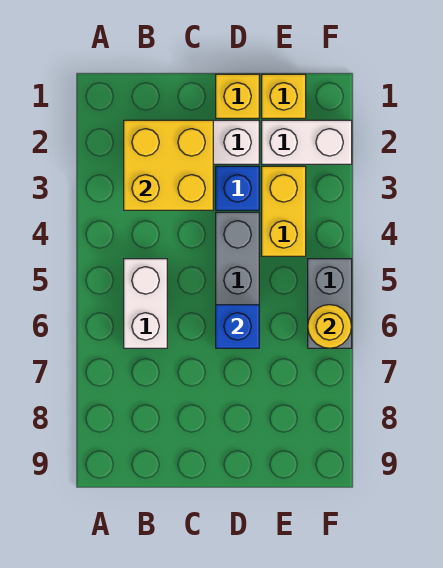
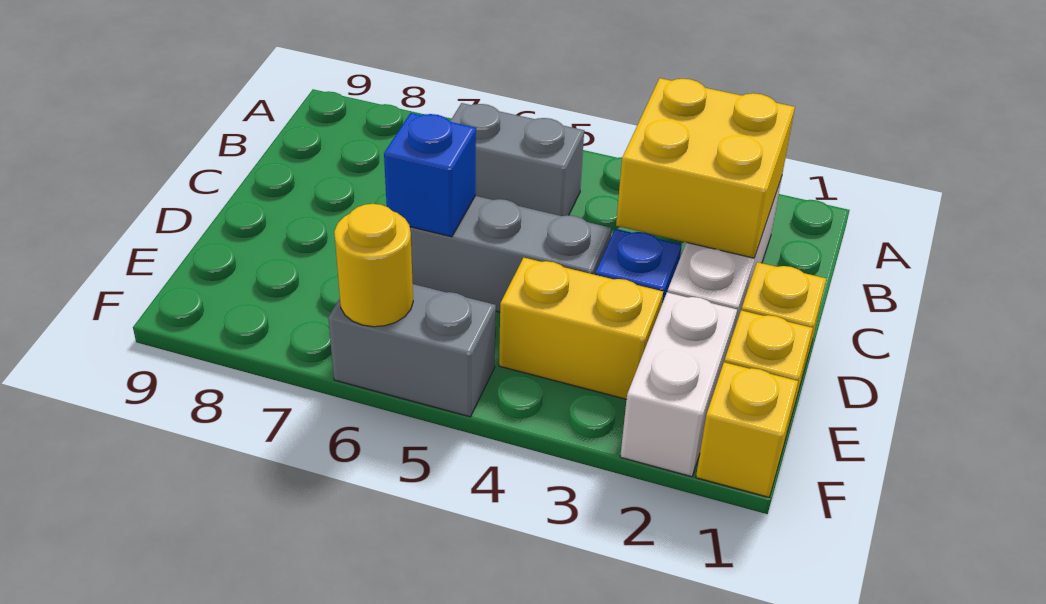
white 1x2 brick [124,259,167,348] -> grey 1x2 brick [450,103,584,216]
none -> yellow 1x1 brick [696,362,798,497]

